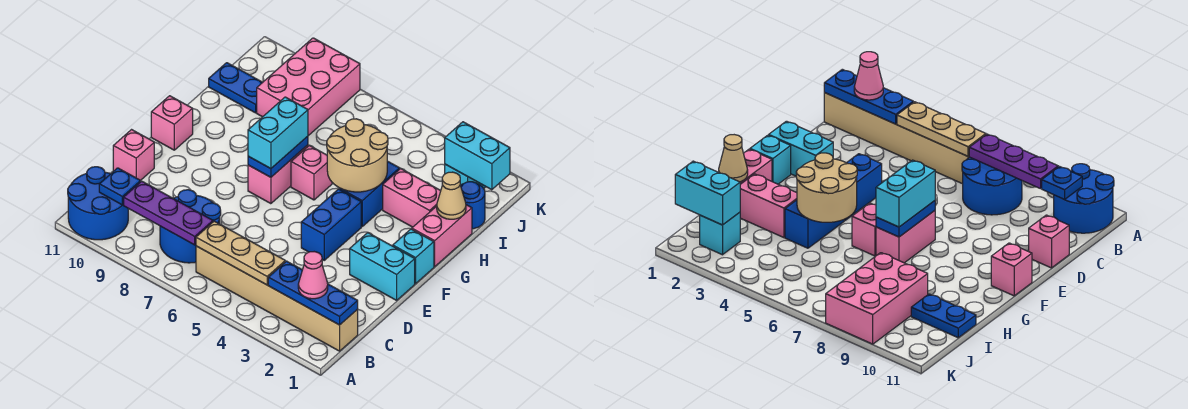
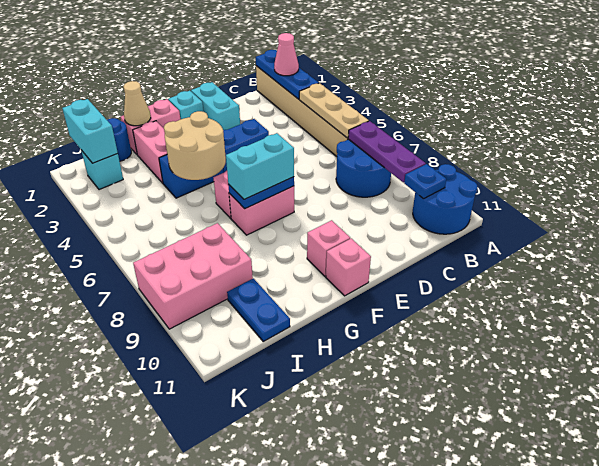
pink 1x1 brick [113,130,154,181] -> pink 1x1 brick moved to [307,220,350,276]

